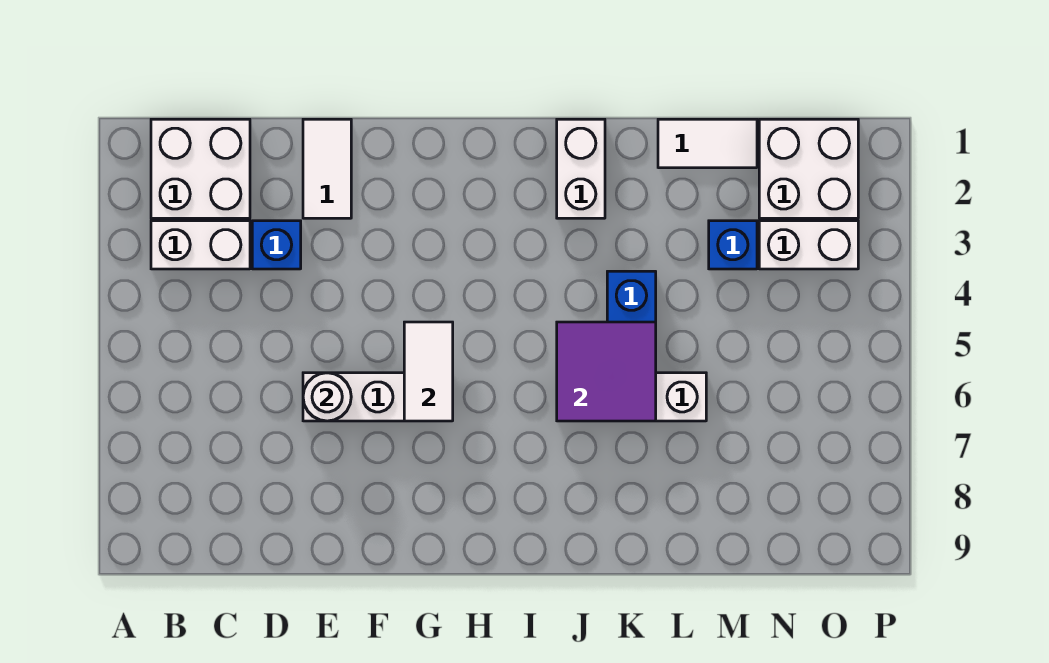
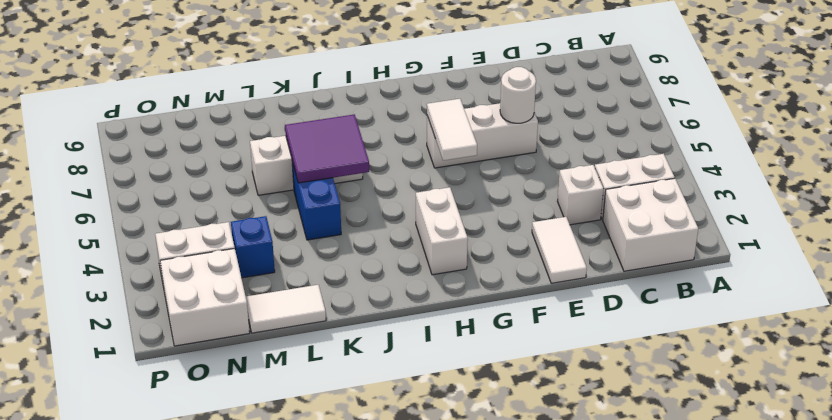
blue 1x1 brick [252,221,301,269] -> white 1x1 brick [557,165,603,225]
white 1x2 brick [557,119,605,218] -> white 1x2 brick moved to [416,187,468,275]

